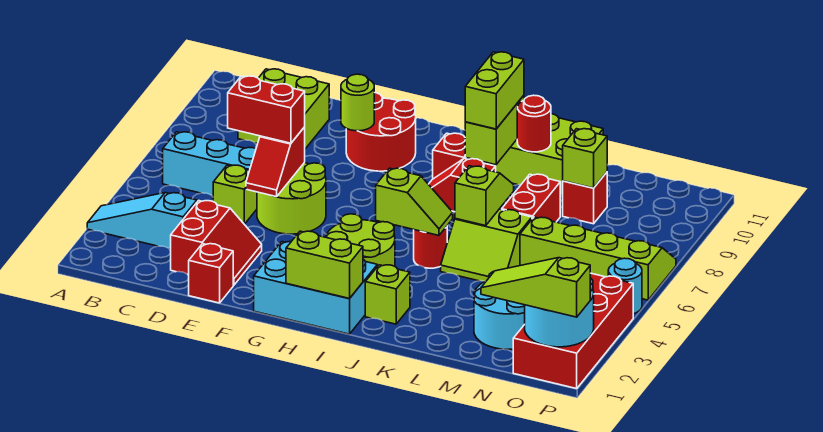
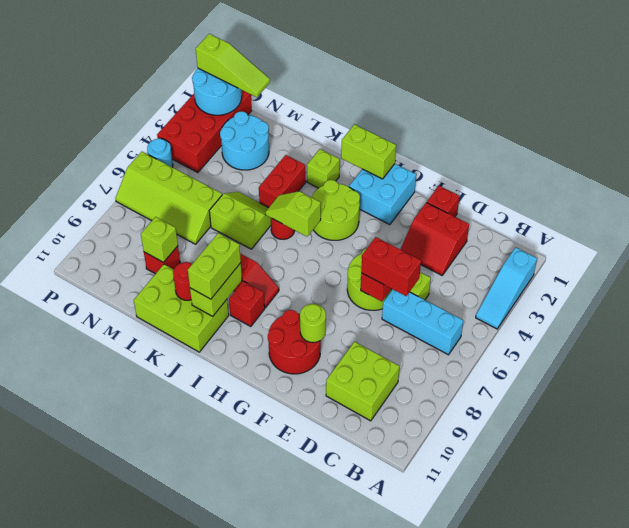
cyan 1x3 slope [87,193,197,249] -> cyan 1x3 slope turned to [476,247,537,329]
red 2x2 slope [171,201,262,285] -> red 2x2 slope turned to [400,203,469,275]
cyan 2x3 brick [254,242,377,334] -> cyan 2x2 brick [349,164,416,225]
lime 1x2 slope [455,166,514,226] -> none
red 1x2 brick [502,174,560,222] -> red 1x2 brick moved to [259,155,306,208]

